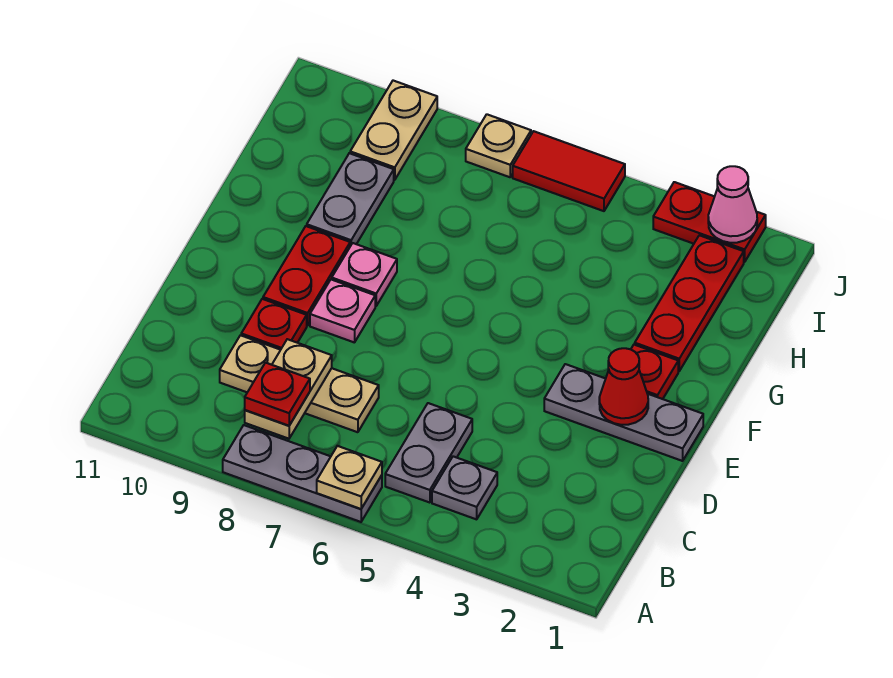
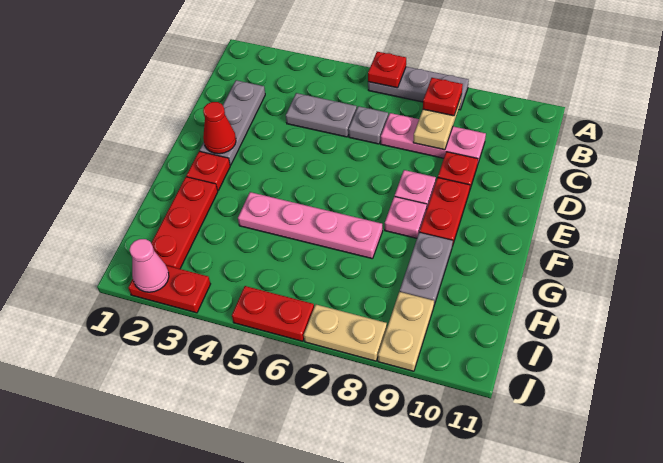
tan 1x1 plate [317,446,382,509] -> red 1x1 plate [368,52,406,88]
grey 1x1 plate [432,456,497,519] -> grey 1x1 plate moved to [349,106,388,144]
grey 1x2 plate [385,403,472,503] -> grey 1x2 plate turned to [286,93,357,137]
tan 1x3 plate [220,335,379,432] -> pink 1x3 plate [381,113,486,163]
grey 1x3 plate [544,364,703,461] -> grey 1x3 plate turned to [200,80,265,165]
none -> pink 1x4 plate [238,192,383,259]
red 1x2 tile [513,131,625,211] -> red 1x2 plate [232,286,314,341]
tan 1x1 plate [466,114,531,177] -> tan 1x2 plate [304,305,387,361]

